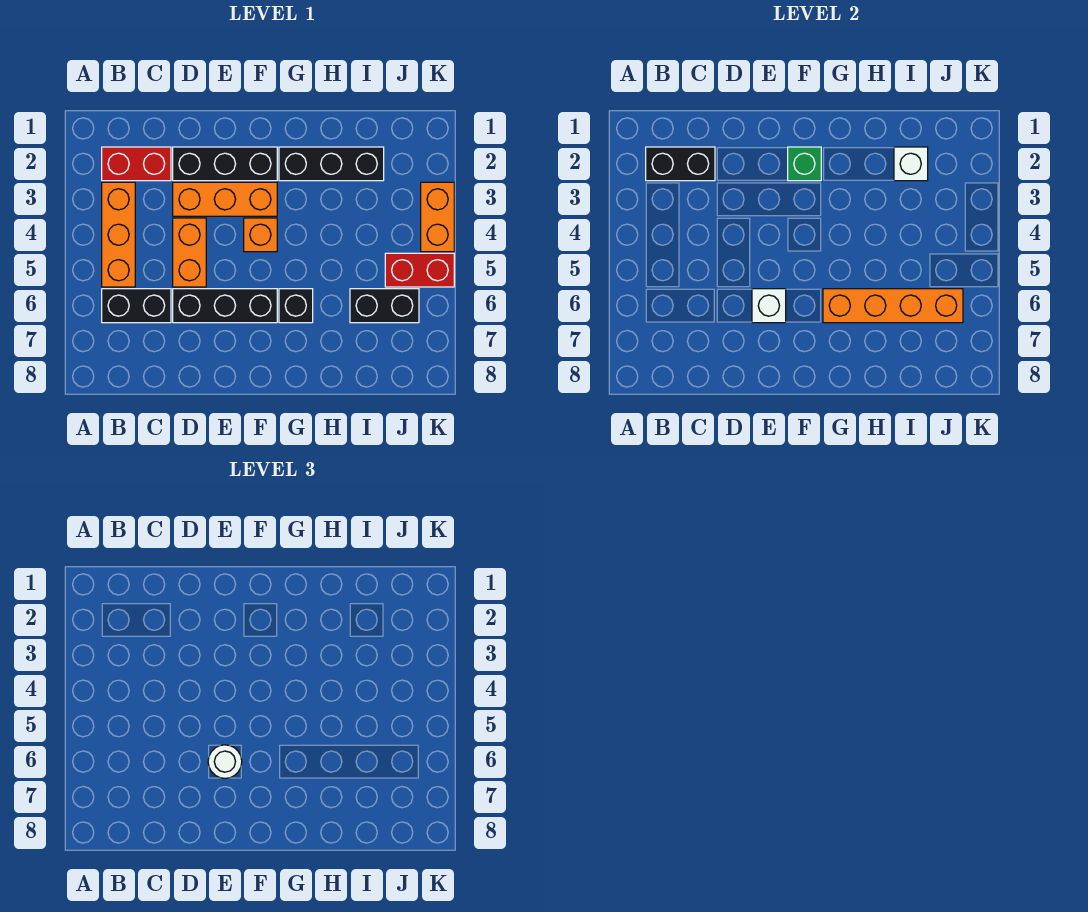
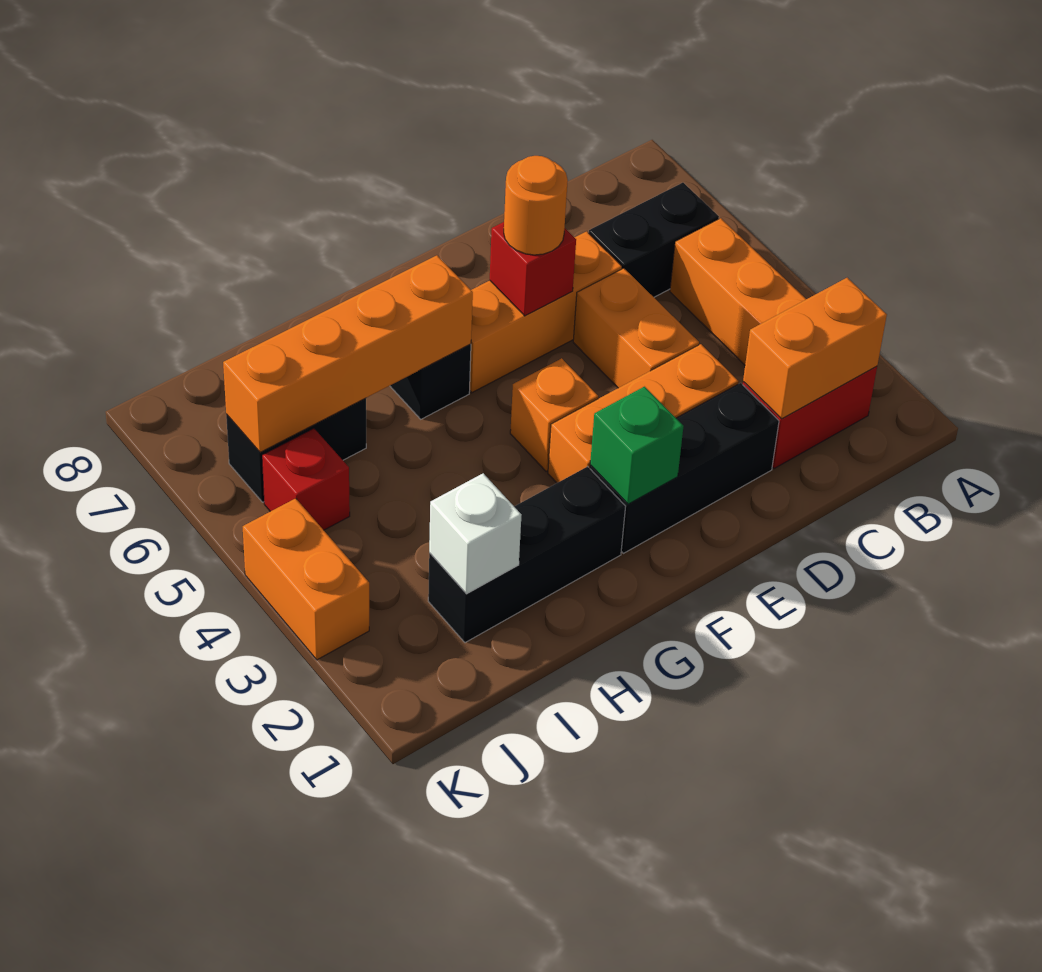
black 1x2 brick [646,147,715,181] -> orange 1x2 brick [743,278,887,419]
black 1x3 brick [173,289,277,323] -> orange 1x3 brick [470,231,622,393]
white 1x1 brick [752,289,786,323] -> red 1x1 brick [490,222,576,316]
white 1x1 round brick [208,745,242,778] -> orange 1x1 round brick [504,156,568,255]
red 1x2 brick [385,253,454,287] -> red 1x1 brick [262,428,350,530]

